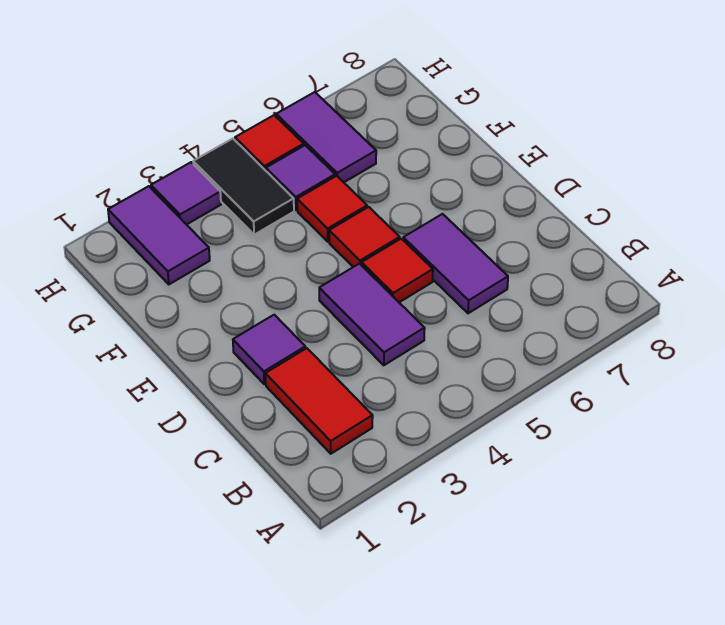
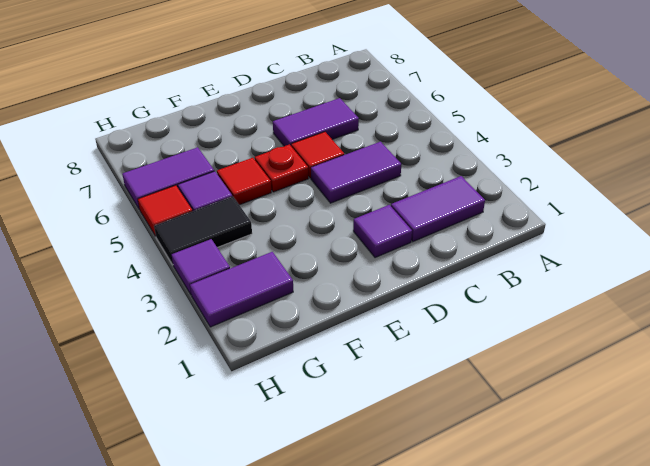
red 1x2 tile [265,348,373,454] -> purple 1x2 tile [391,176,485,242]
red 1x1 tile [329,207,400,267] -> red 1x1 plate [255,144,308,192]

